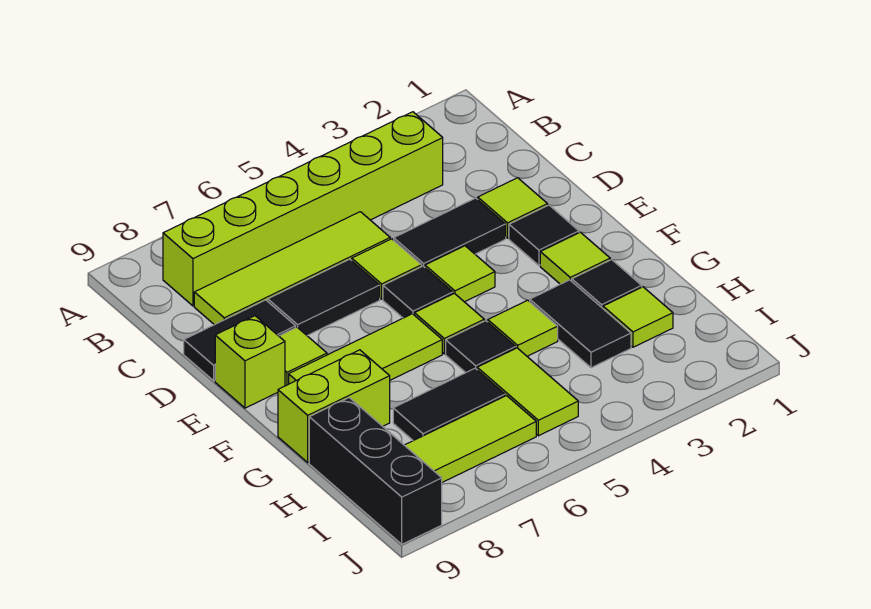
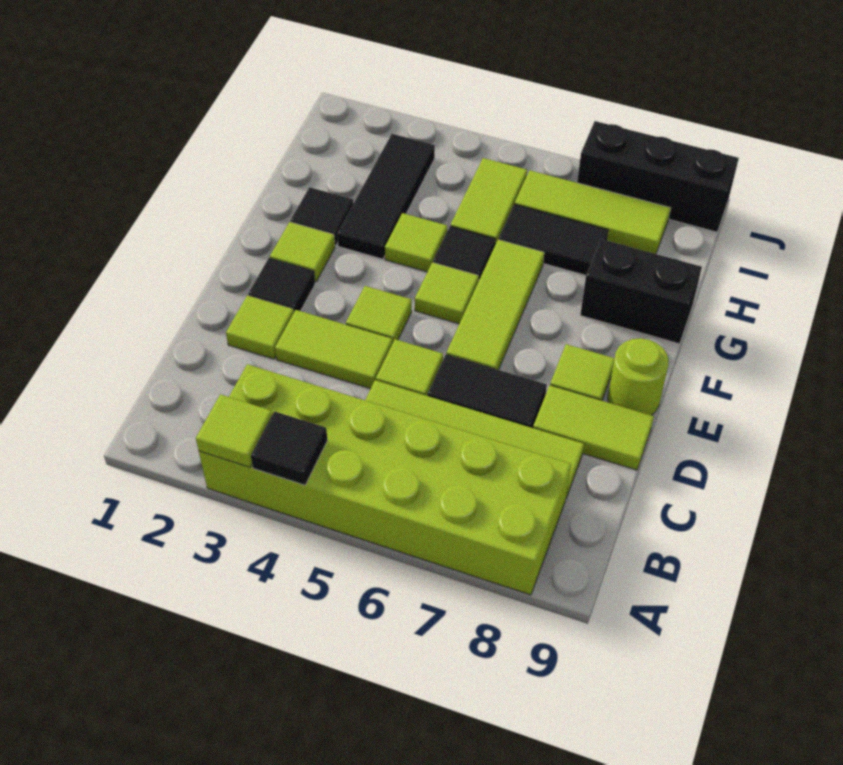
lime 1x6 brick [163,112,443,306] -> lime 2x6 brick [199,364,571,595]
black 1x2 tile [394,198,506,267] -> lime 1x2 tile [275,310,393,389]
black 1x2 tile [184,300,296,381] -> lime 1x2 tile [533,385,654,470]
black 1x1 tile [383,266,453,318] -> black 1x1 tile moved to [251,411,327,485]
lime 1x1 brick [215,316,285,408] -> lime 1x1 round brick [608,338,669,415]
lime 1x3 tile [289,314,442,384] -> lime 1x3 tile turned to [446,240,544,370]
black 1x2 tile [530,280,631,368] -> black 1x3 tile [337,134,435,259]
lime 1x2 brick [278,350,390,462] -> black 1x2 brick [580,239,702,344]
lime 1x1 tile [603,287,673,347] -> lime 1x1 tile moved to [196,394,272,467]
black 1x3 brick [309,398,442,544] -> black 1x3 brick turned to [577,121,739,232]

